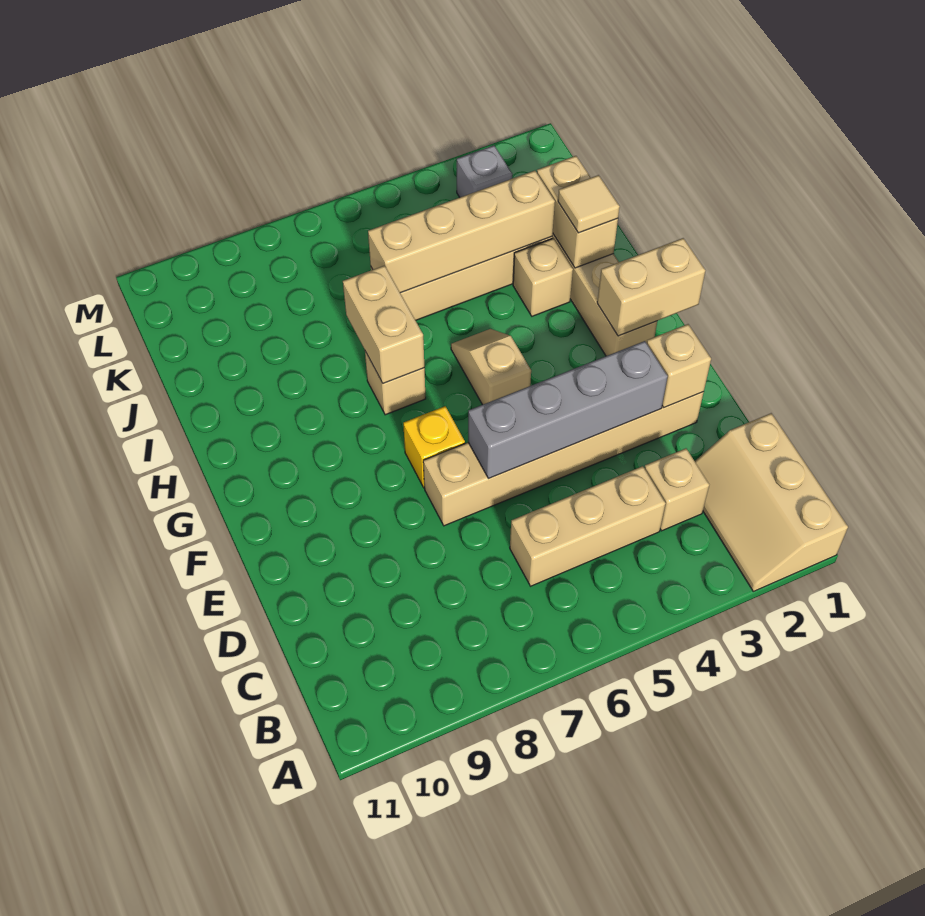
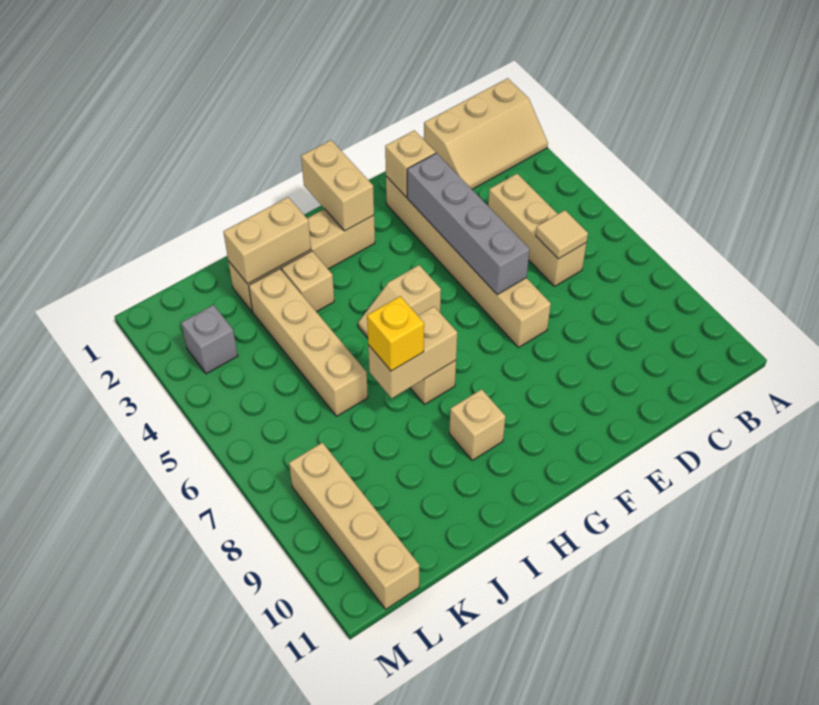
tan 1x1 brick [644,448,709,531] -> tan 1x1 brick moved to [449,389,506,460]
yellow 1x1 brick [403,406,465,487] -> yellow 1x1 brick moved to [367,296,424,371]
tan 1x1 tile [558,175,620,233] -> tan 1x1 tile moved to [536,210,588,259]
tan 1x4 brick [368,171,555,293] -> tan 1x4 brick moved to [289,443,420,609]

